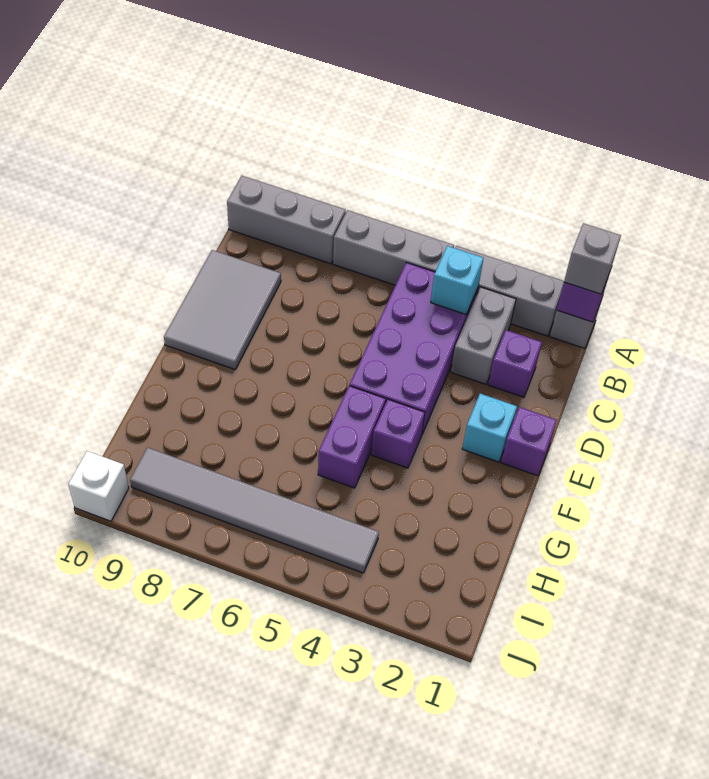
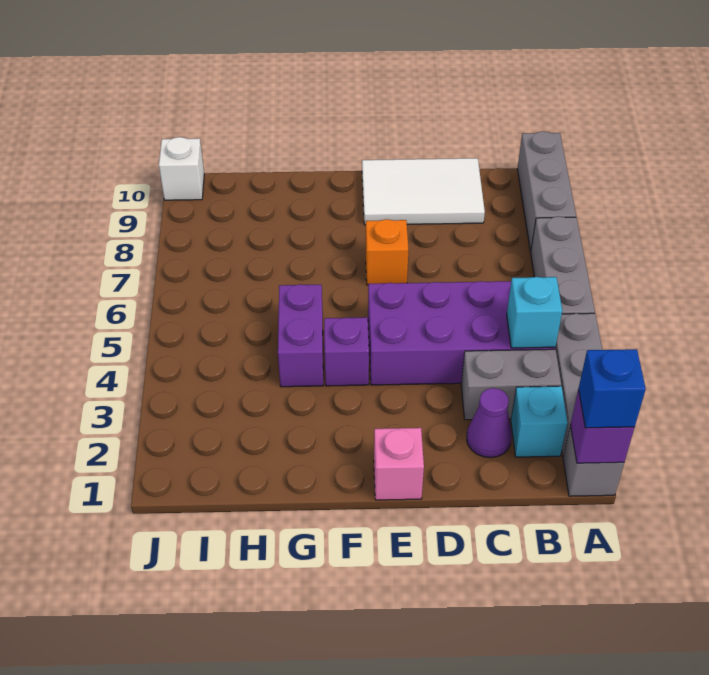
grey 1x1 brick [564,223,621,294] -> blue 1x1 brick [578,349,646,428]
purple 1x1 brick [488,330,542,397] -> purple 1x1 cone [467,388,512,458]
grey 2x3 tile [164,250,281,369] -> white 2x3 tile [362,158,485,225]
purple 1x1 brick [501,407,557,476] -> pink 1x1 brick [374,428,424,500]
cyan 1x1 brick [462,394,517,462] -> cyan 1x1 brick moved to [511,386,568,457]
none -> orange 1x1 brick [366,219,408,285]
purple 1x2 brick [318,386,386,488] -> purple 1x2 brick turned to [278,284,323,387]
grey 1x6 tile [130,447,379,573] -> none

